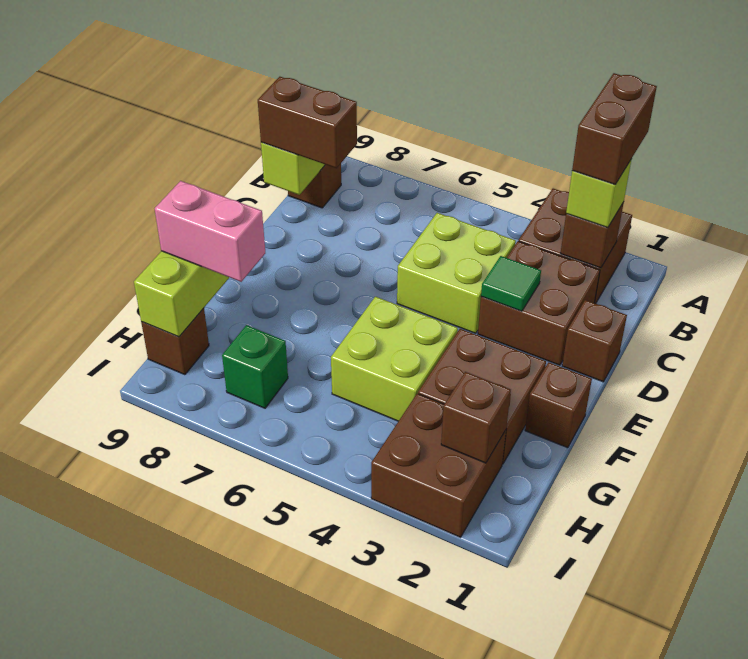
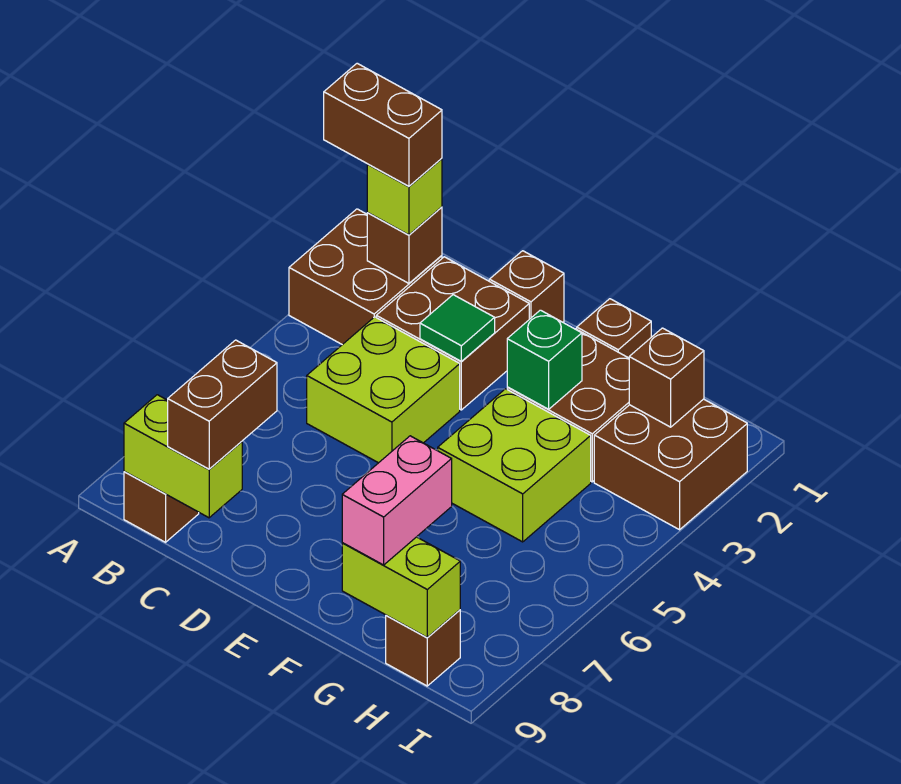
green 1x1 brick [222,325,288,408] -> green 1x1 brick moved to [507,310,582,409]

